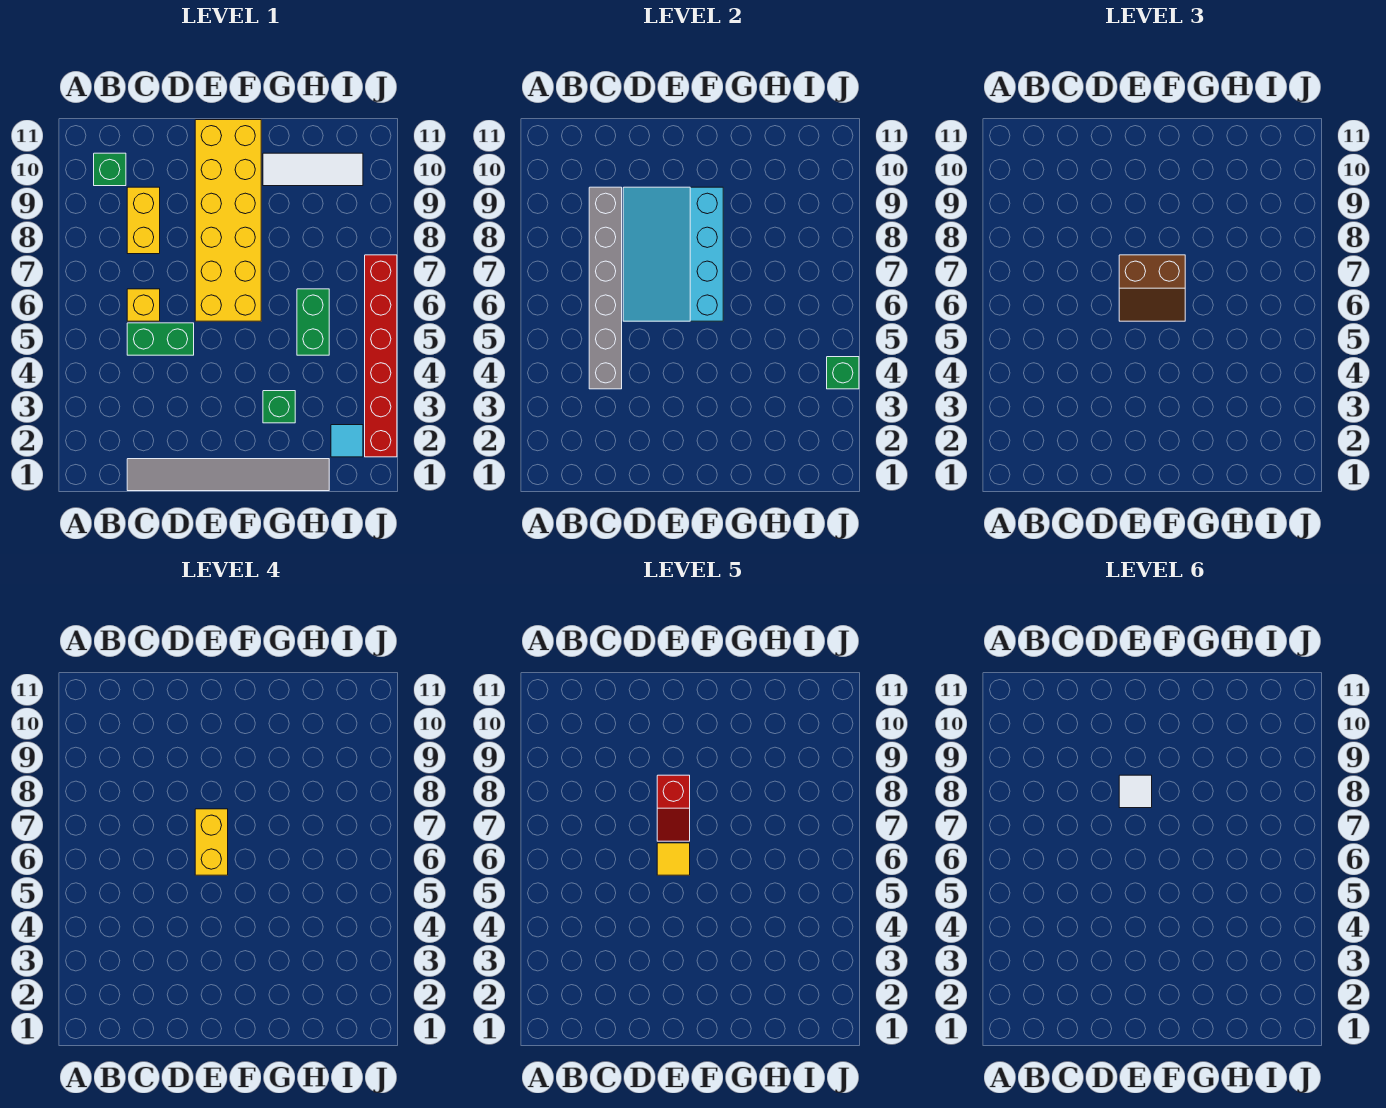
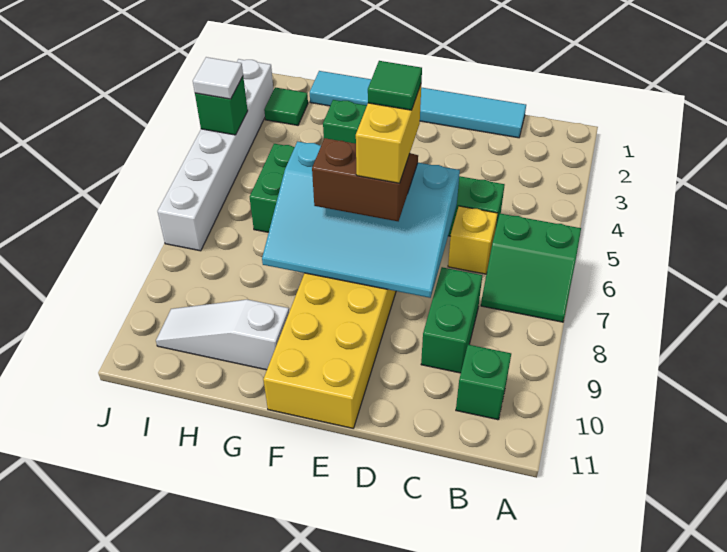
none -> green 2x2 slope [481,213,581,322]
grey 1x6 tile [127,459,329,491] -> cyan 1x6 tile [310,71,526,138]
grey 1x6 brick [589,187,622,389] -> none
yellow 1x2 brick [127,187,160,254] -> green 1x2 brick [421,267,482,373]
cyan 3x4 slope [623,187,723,321] -> cyan 3x4 slope turned to [262,141,460,298]
yellow 1x1 tile [657,843,690,875] -> green 1x1 tile [368,61,422,110]
red 1x2 slope [657,775,690,841] -> none
white 1x1 tile [1119,775,1152,808] -> white 1x1 tile moved to [193,57,243,99]
white 1x3 tile [263,153,363,186] -> white 1x3 slope [156,300,289,370]
cyan 1x1 tile [331,425,363,457] -> green 1x1 tile [264,87,308,125]
red 1x6 brick [365,255,397,457] -> white 1x6 brick [158,59,274,251]

